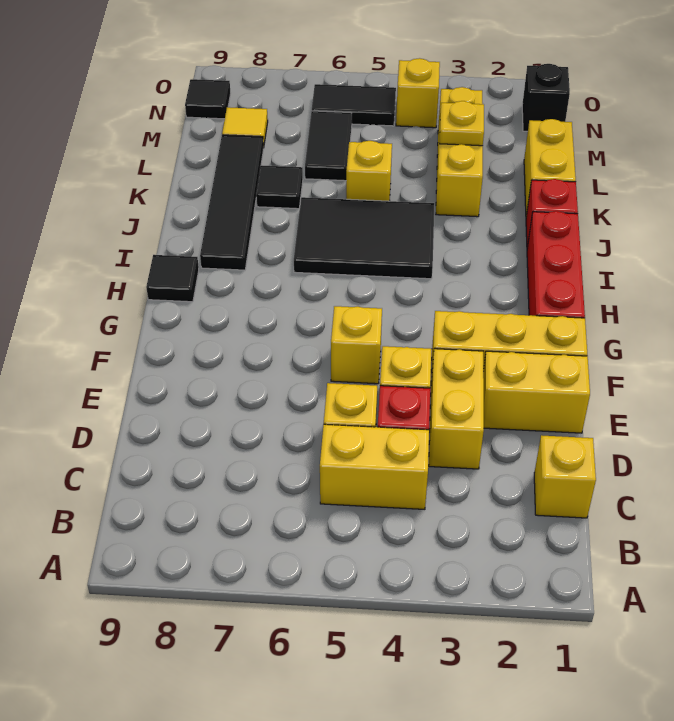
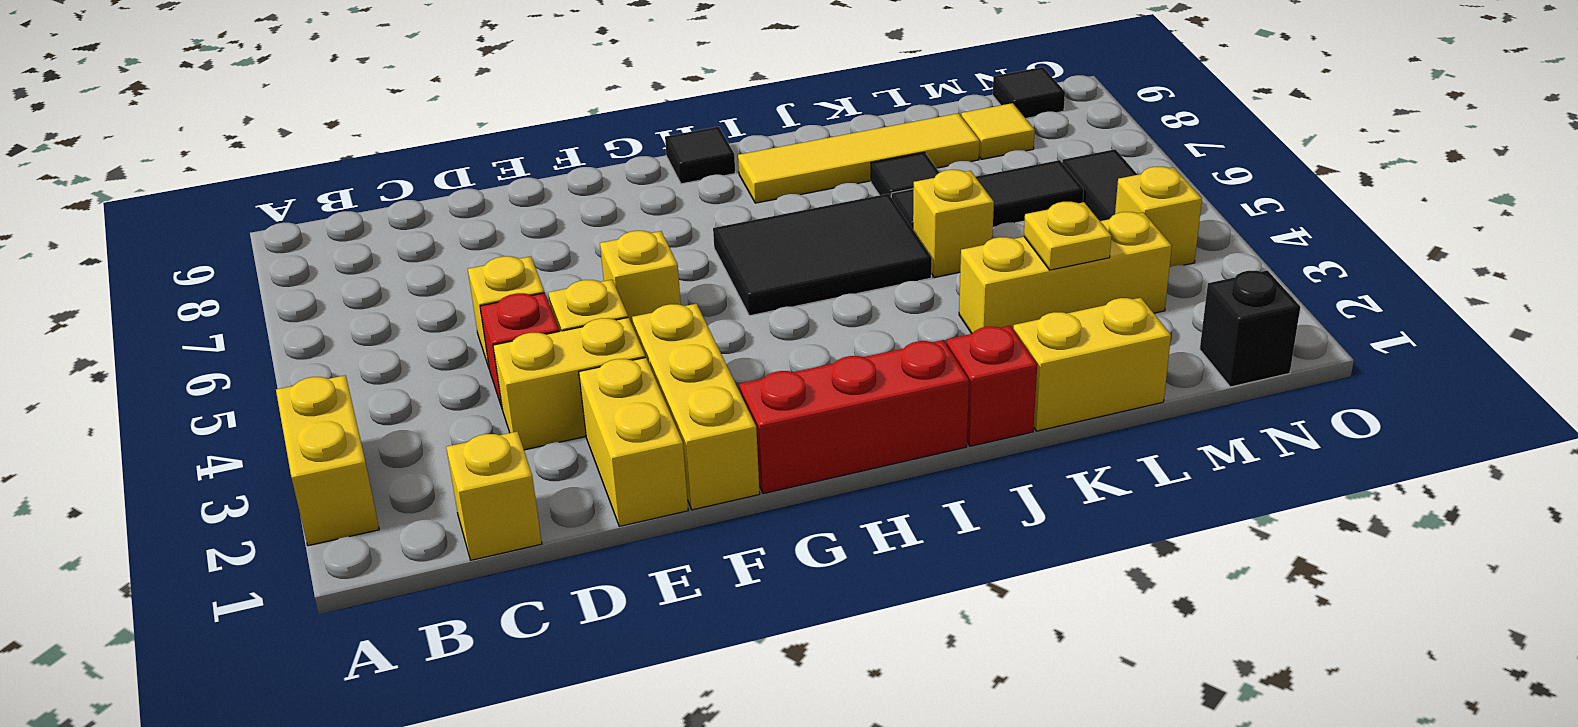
yellow 1x2 brick [320,424,429,509] -> yellow 1x2 brick moved to [276,375,379,546]
black 2x3 tile [294,197,434,279] -> black 2x3 tile turned to [713,194,932,316]
black 1x4 tile [200,135,263,270] -> yellow 1x4 tile [738,113,980,203]
black 1x2 tile [305,111,352,181] -> black 1x3 tile [891,160,1084,229]

